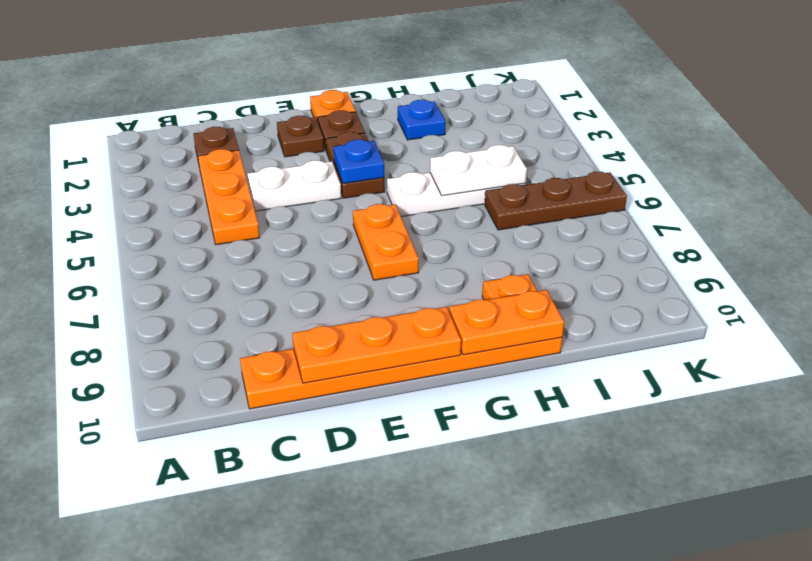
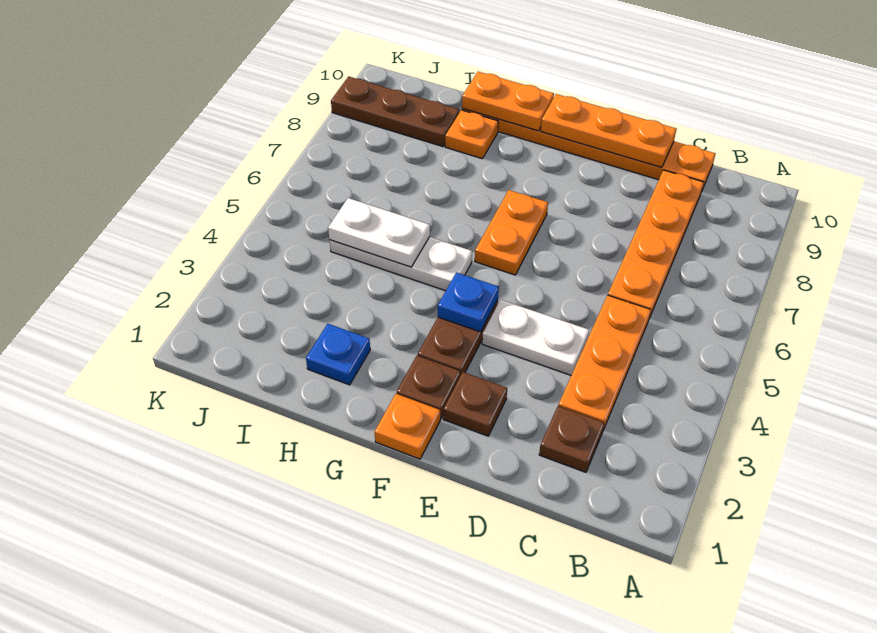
none -> orange 1x4 plate [608,170,704,318]
brown 1x3 plate [485,172,627,230] -> brown 1x3 plate moved to [331,76,459,147]

